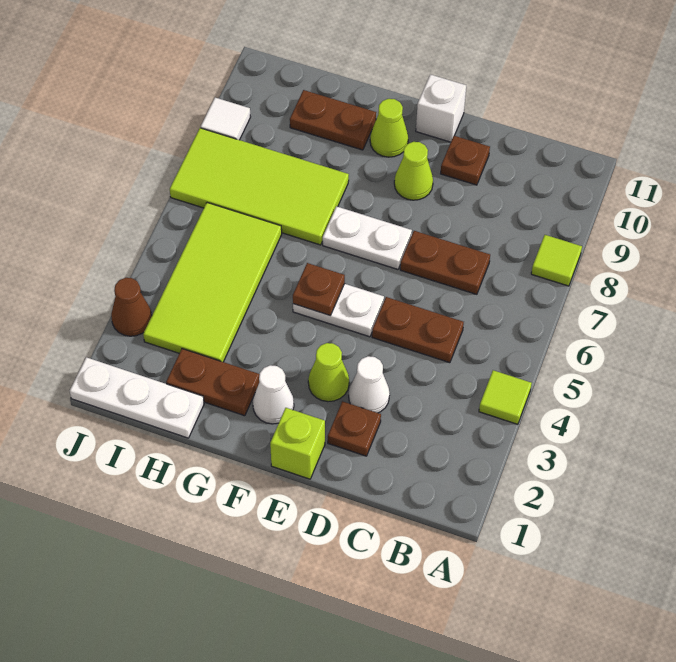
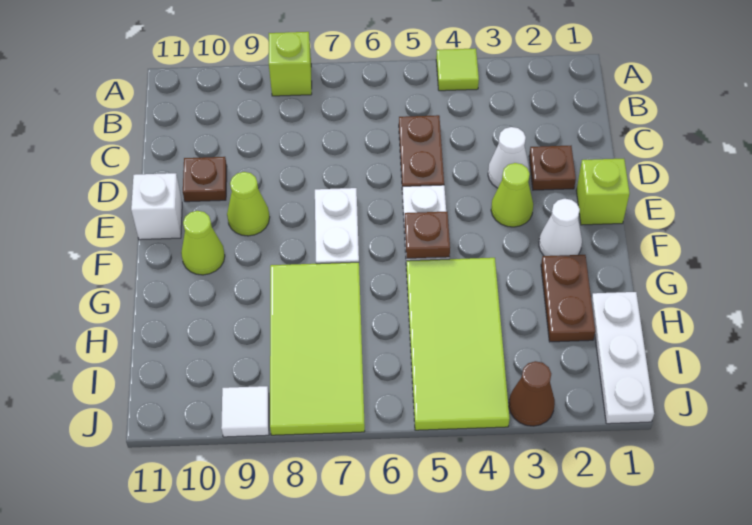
lime 1x1 tile [531,235,582,286] -> lime 1x1 brick [269,32,312,96]
brown 1x2 plate [400,231,490,294] -> none
brown 1x2 plate [290,90,376,150] -> none
lime 2x4 tile [143,203,282,362] -> lime 2x4 tile turned to [406,258,510,430]

